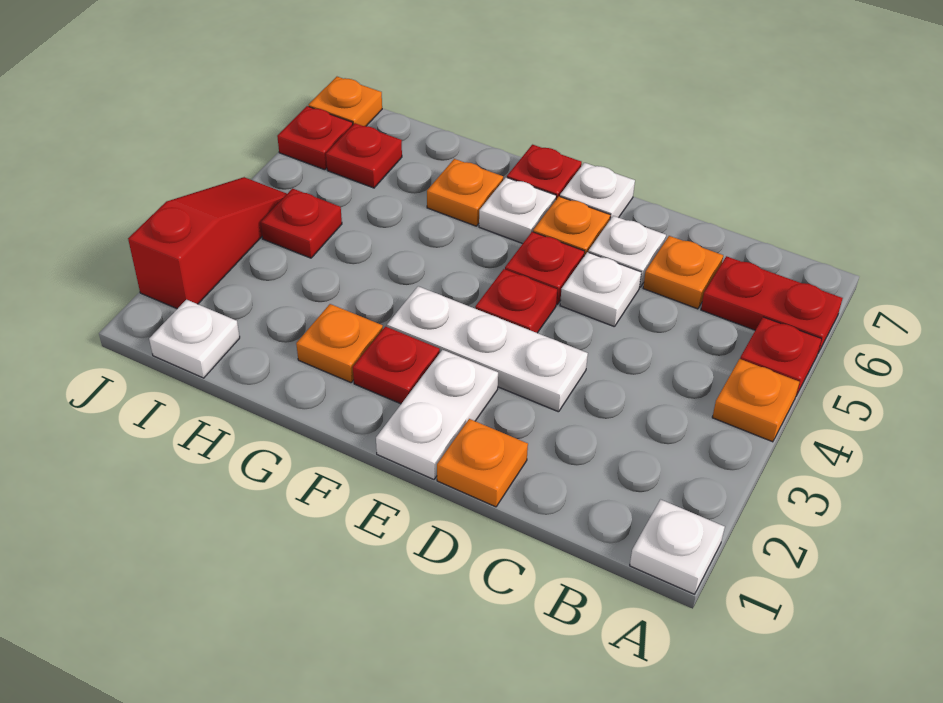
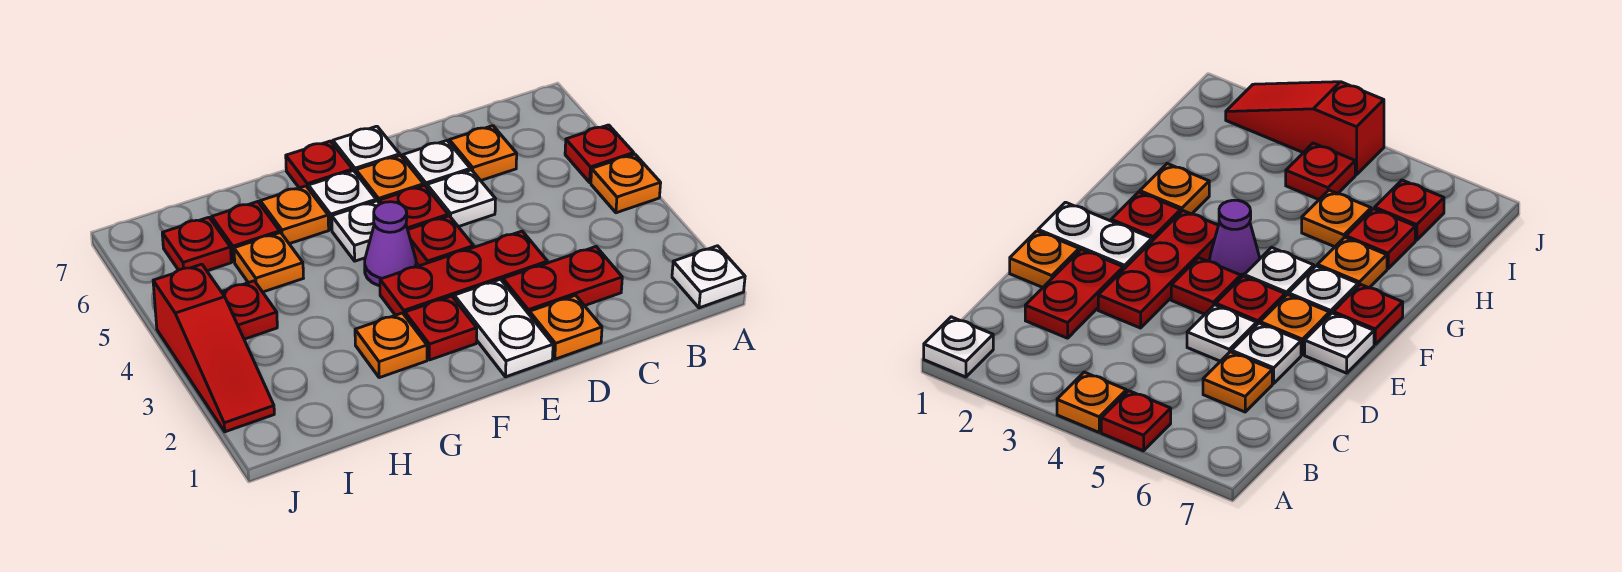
red 1x2 plate [701,256,843,353] -> red 1x2 plate moved to [503,247,622,314]
white 1x3 plate [387,286,588,412] -> red 1x3 plate [380,231,547,315]
none -> purple 1x1 cone [365,202,416,286]
white 1x1 plate [149,300,240,378] -> white 1x1 plate moved to [332,201,380,261]
red 1x3 slope [128,177,287,309] -> red 1x3 slope turned to [153,264,274,432]
red 1x1 plate [277,106,353,170] -> red 1x1 plate moved to [212,202,280,262]
orange 1x1 plate [309,77,382,126] -> orange 1x1 plate moved to [234,233,303,292]

